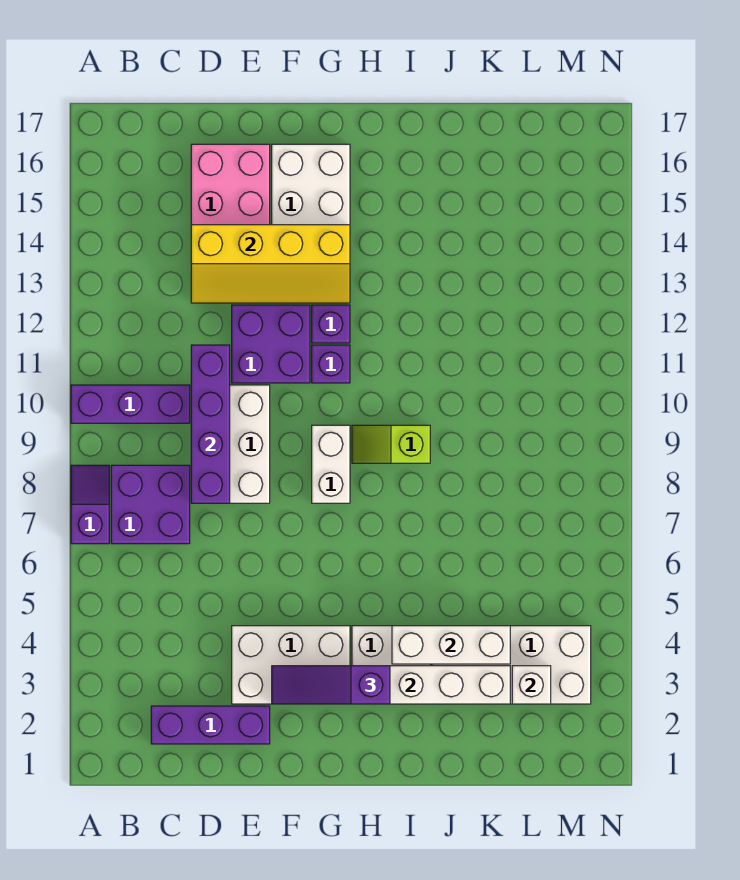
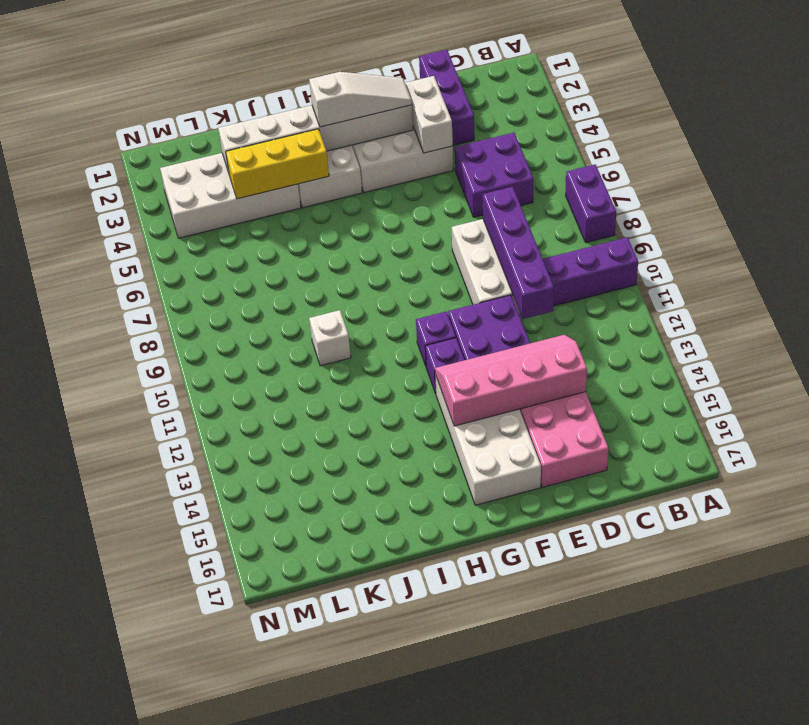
purple 1x2 slope [71,465,109,544] -> purple 1x2 brick [566,164,616,243]
purple 2x2 brick [111,465,190,544] -> purple 2x2 brick moved to [455,133,533,217]
purple 1x3 brick [151,706,270,744] -> purple 1x3 brick turned to [419,50,474,145]
yellow 2x4 slope [191,225,350,303] -> pink 2x4 slope [435,335,587,426]
purple 1x3 slope [272,666,390,704] -> white 1x3 slope [309,72,412,127]
white 1x2 brick [312,425,350,503] -> white 1x2 brick moved to [405,76,453,153]
lime 1x2 slope [352,425,430,463] -> none
white 1x3 brick [392,626,510,664] -> yellow 1x3 brick [226,129,329,199]
white 1x1 brick [512,666,551,704] -> white 1x1 brick moved to [309,310,351,366]

